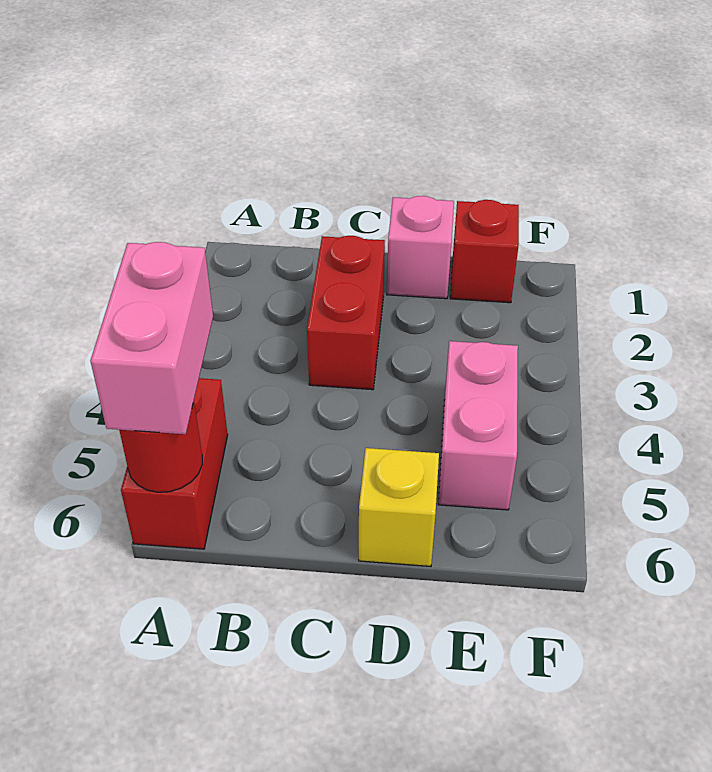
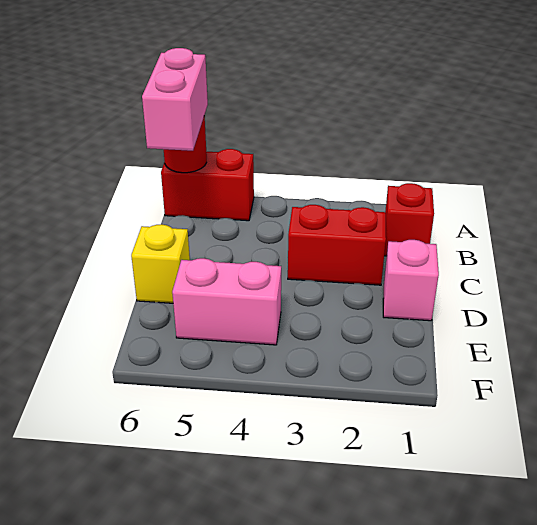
pink 1x2 brick [90,242,213,434] -> pink 1x2 brick turned to [142,48,208,151]
red 1x1 brick [450,200,519,303] -> red 1x1 brick moved to [384,183,434,256]

